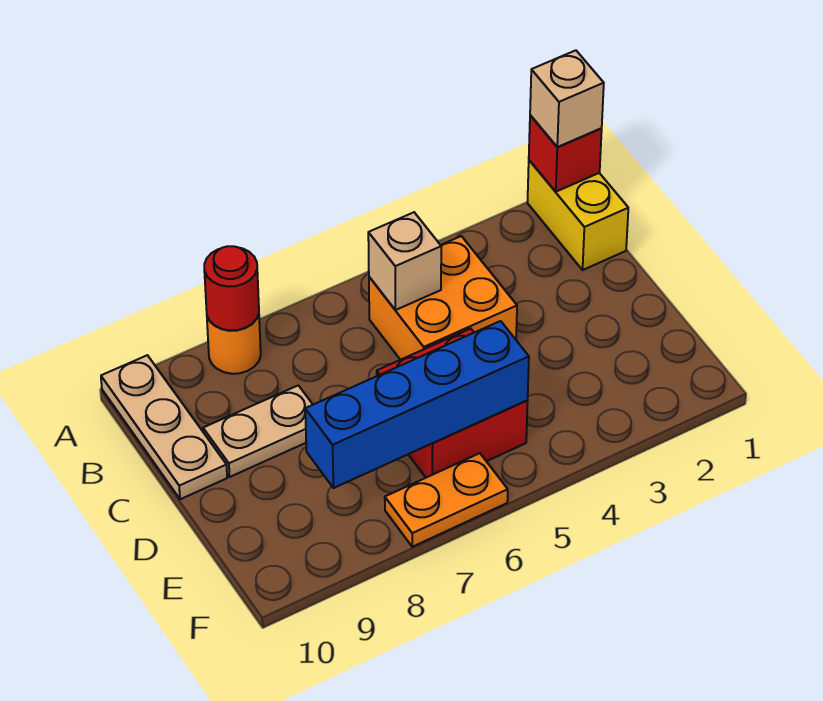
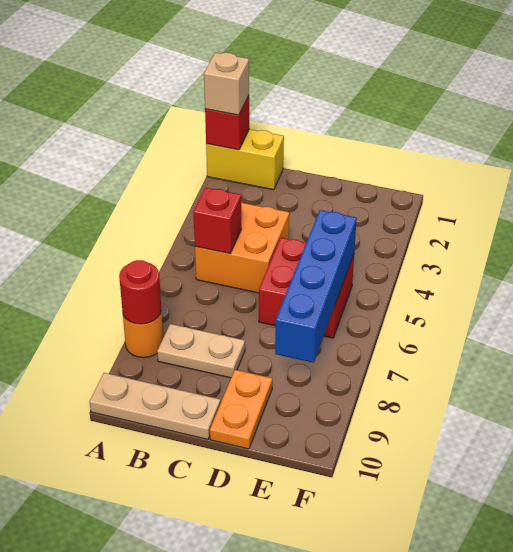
tan 1x1 brick [368,212,441,310] -> red 1x1 brick [194,188,241,253]
tan 1x2 plate [203,385,313,477] -> tan 1x2 plate turned to [157,324,245,378]
orange 1x2 plate [385,453,508,547] -> orange 1x2 plate moved to [210,370,272,449]

